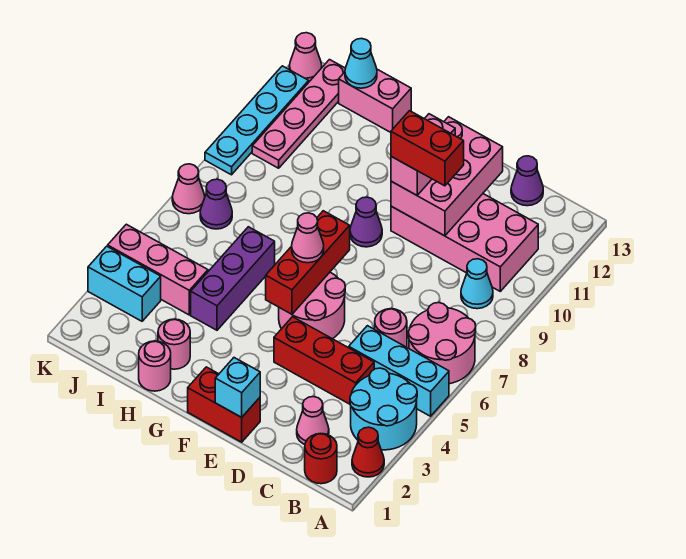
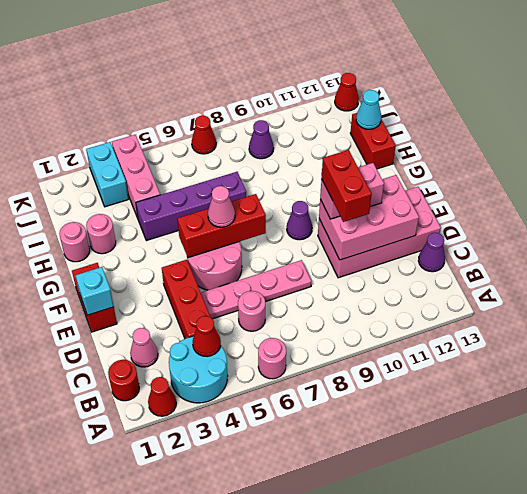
cyan 1x3 brick [349,326,449,416] -> none
pink 2x2 round brick [408,303,476,384] -> pink 1x1 round brick [258,338,286,379]
none -> red 1x1 cone [193,316,221,356]
cyan 1x1 cone [461,259,493,309] -> none
pink 2x4 brick [391,194,538,291] -> pink 2x4 brick turned to [318,187,441,278]
purple 1x3 brick [191,227,275,330] -> purple 1x4 brick [136,172,246,241]
pink 1x2 brick [339,69,411,132] -> red 1x2 brick [350,113,396,169]
purple 1x1 cone [200,179,232,229] -> purple 1x1 cone moved to [249,120,274,159]
pink 1x4 plate [252,60,345,168] -> pink 1x4 plate moved to [201,260,312,319]
pink 1x1 cone [172,164,205,214] -> red 1x1 cone [192,116,216,154]
cyan 1x4 plate [205,66,309,175] -> none
pink 1x1 cone [289,33,322,82] -> red 1x1 cone [335,73,359,111]

